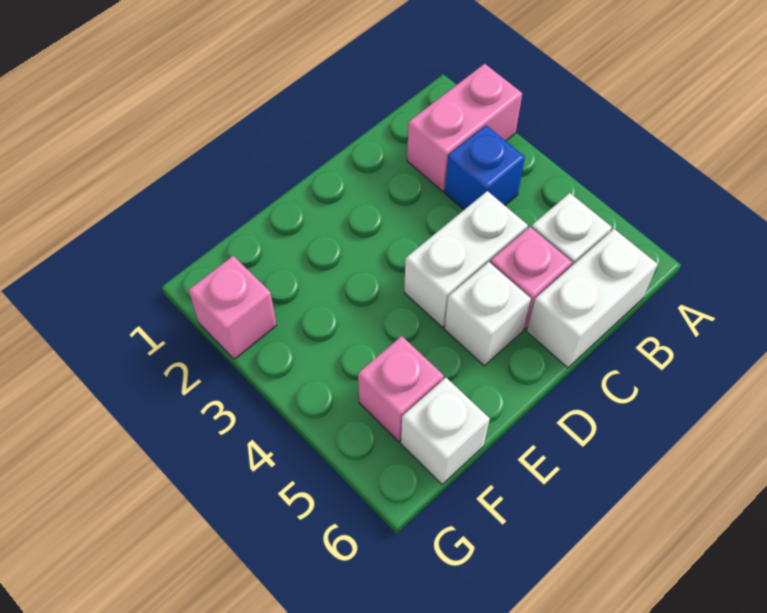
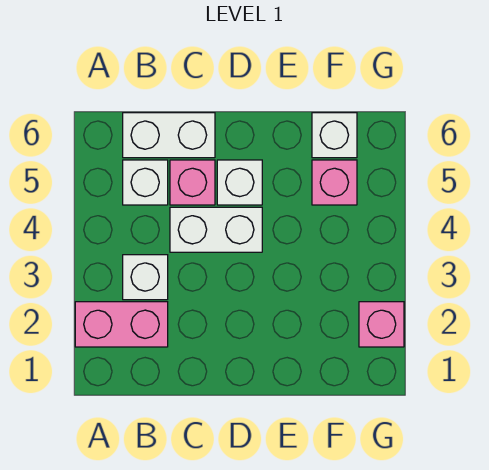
blue 1x1 brick [445,125,525,210] -> white 1x1 brick [123,255,168,300]

